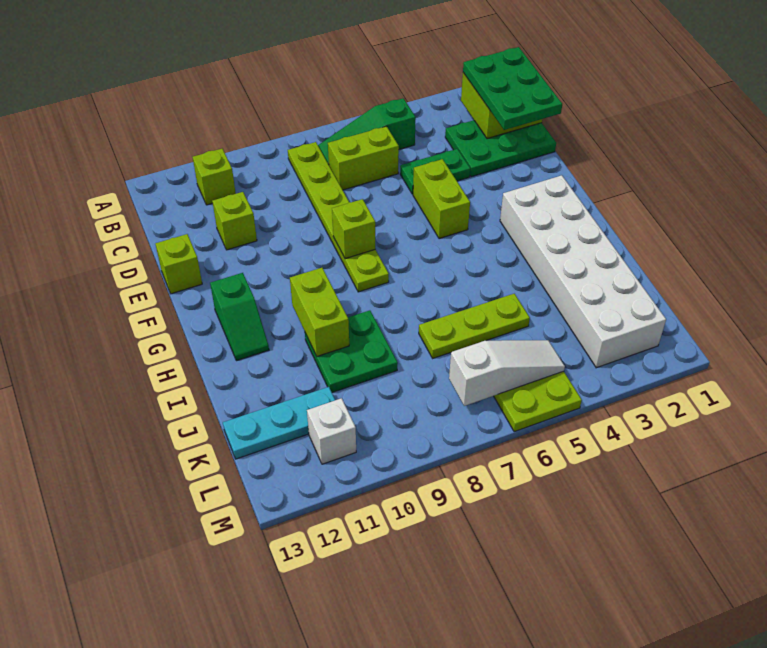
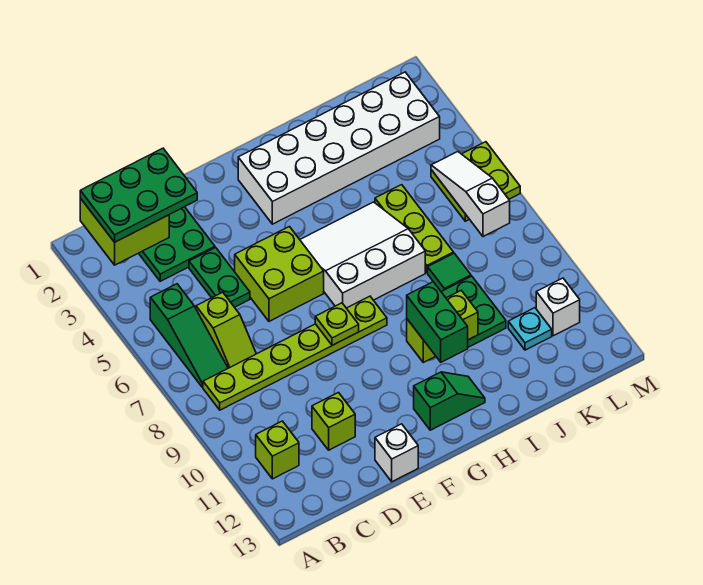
lime 1x2 brick [328,126,399,190] -> lime 1x2 slope [196,292,256,368]
lime 1x2 brick [413,159,470,239] -> lime 2x2 brick [235,227,324,321]
lime 1x1 brick [156,234,202,294] -> white 1x1 brick [375,424,418,482]
lime 1x1 brick [332,199,375,259] -> lime 1x1 plate [315,303,359,345]
none -> white 3x3 slope [300,202,425,308]
none -> green 1x2 brick [407,282,468,362]
none -> green 1x1 tile [428,253,471,292]
cyan 1x3 plate [223,387,335,459] -> cyan 1x1 plate [508,308,552,350]

